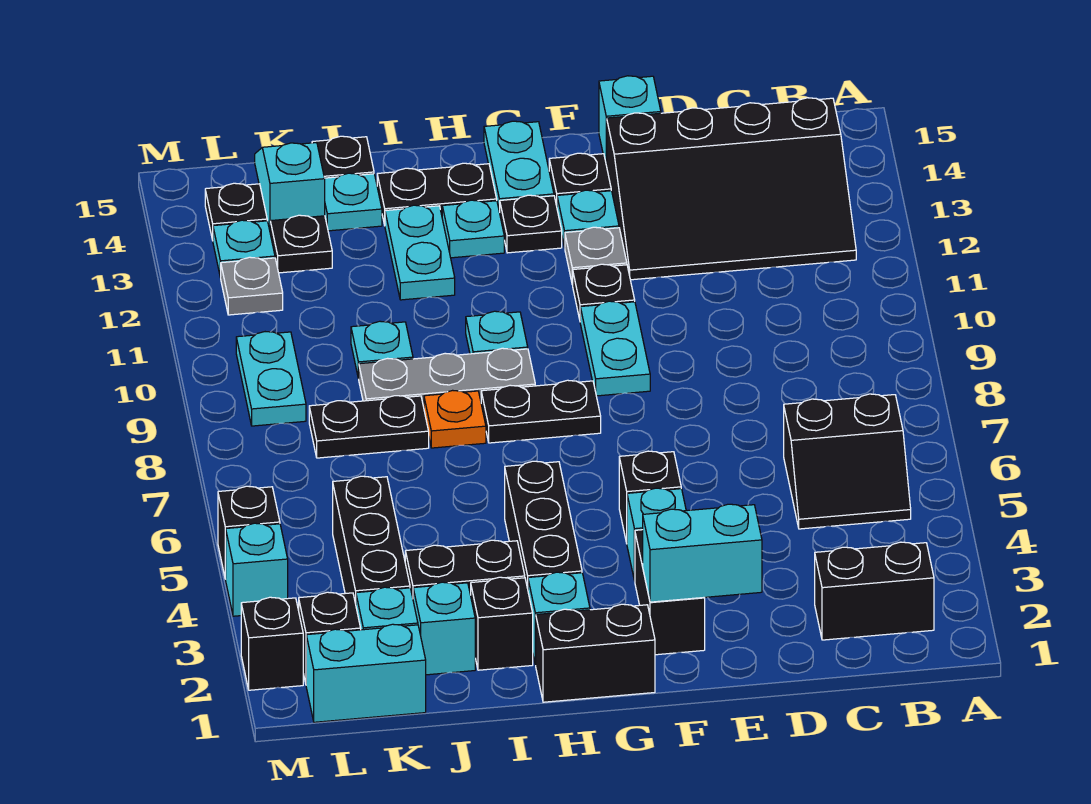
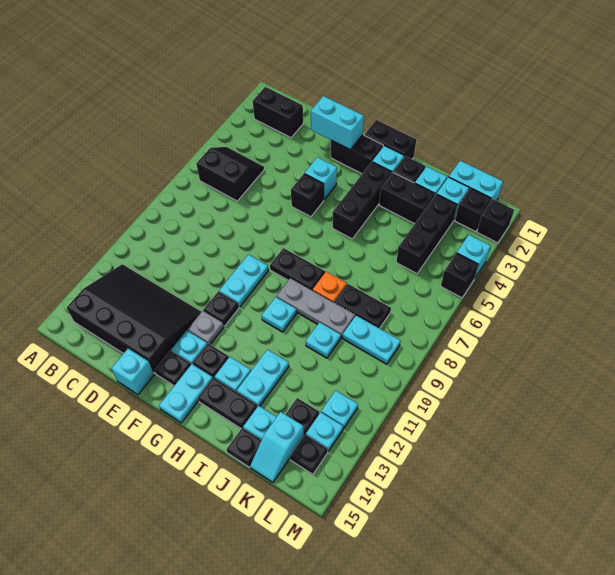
black 1x2 brick [635,530,705,655] -> black 1x2 brick turned to [331,135,383,174]
cyan 1x2 plate [236,332,306,426] -> cyan 1x2 plate turned to [342,315,400,364]
grey 1x1 plate [221,257,283,315] -> cyan 1x1 plate [321,391,358,428]

